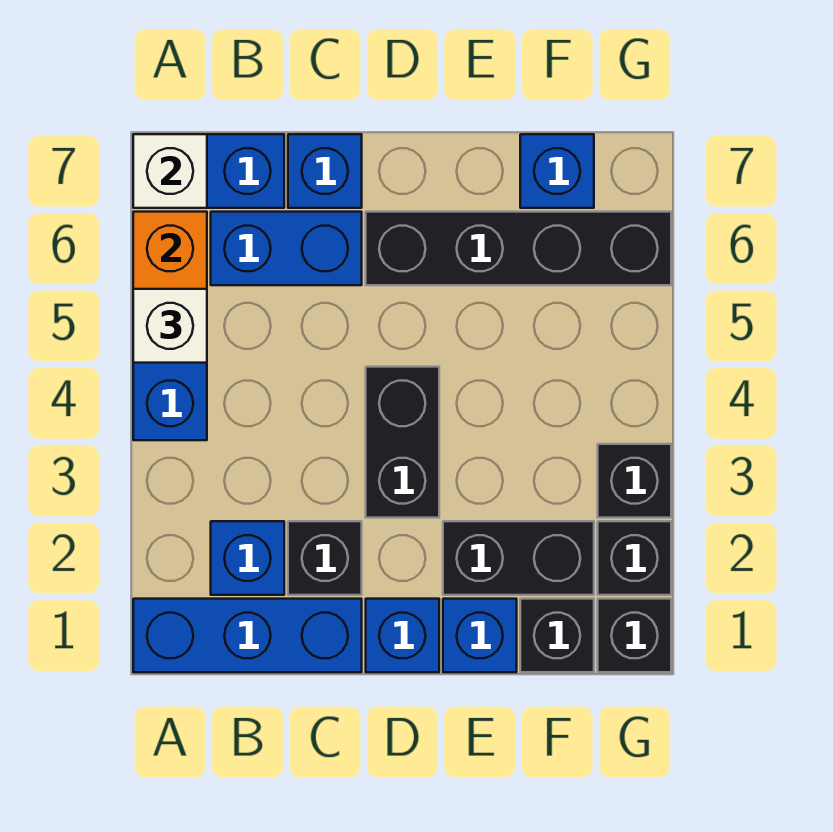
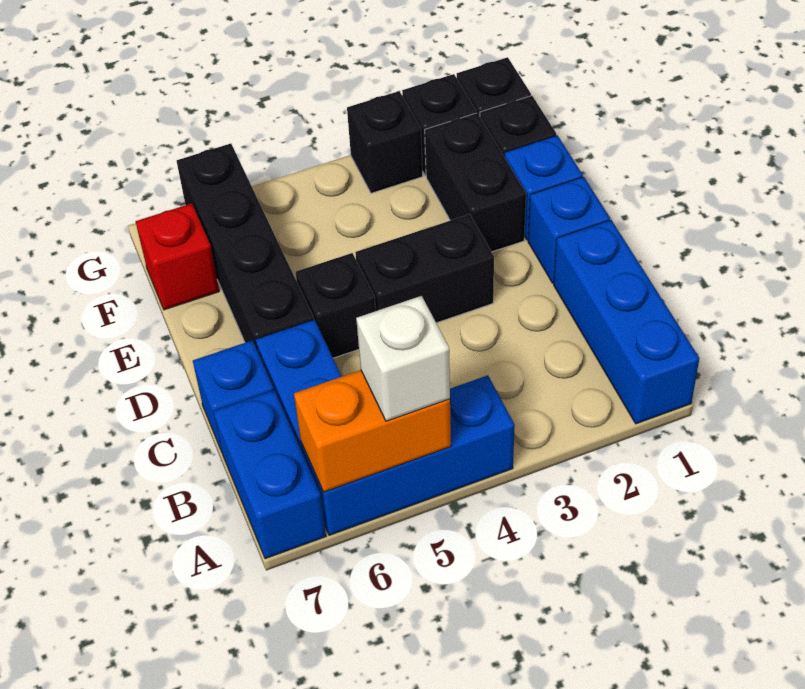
white 1x1 brick [133,134,207,208] -> none
blue 1x1 brick [211,521,284,595] -> none
black 1x1 brick [288,521,362,595] -> black 1x1 brick moved to [296,253,376,358]
blue 1x1 brick [520,134,594,208] -> red 1x1 brick [135,203,219,310]

